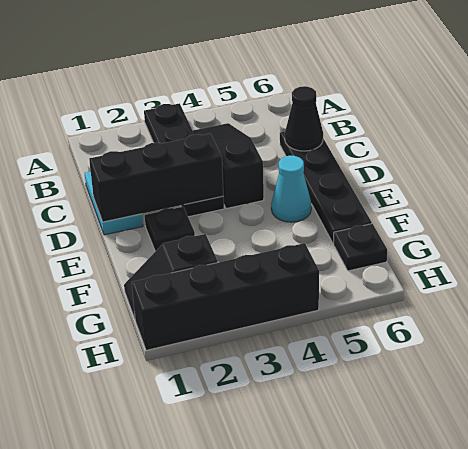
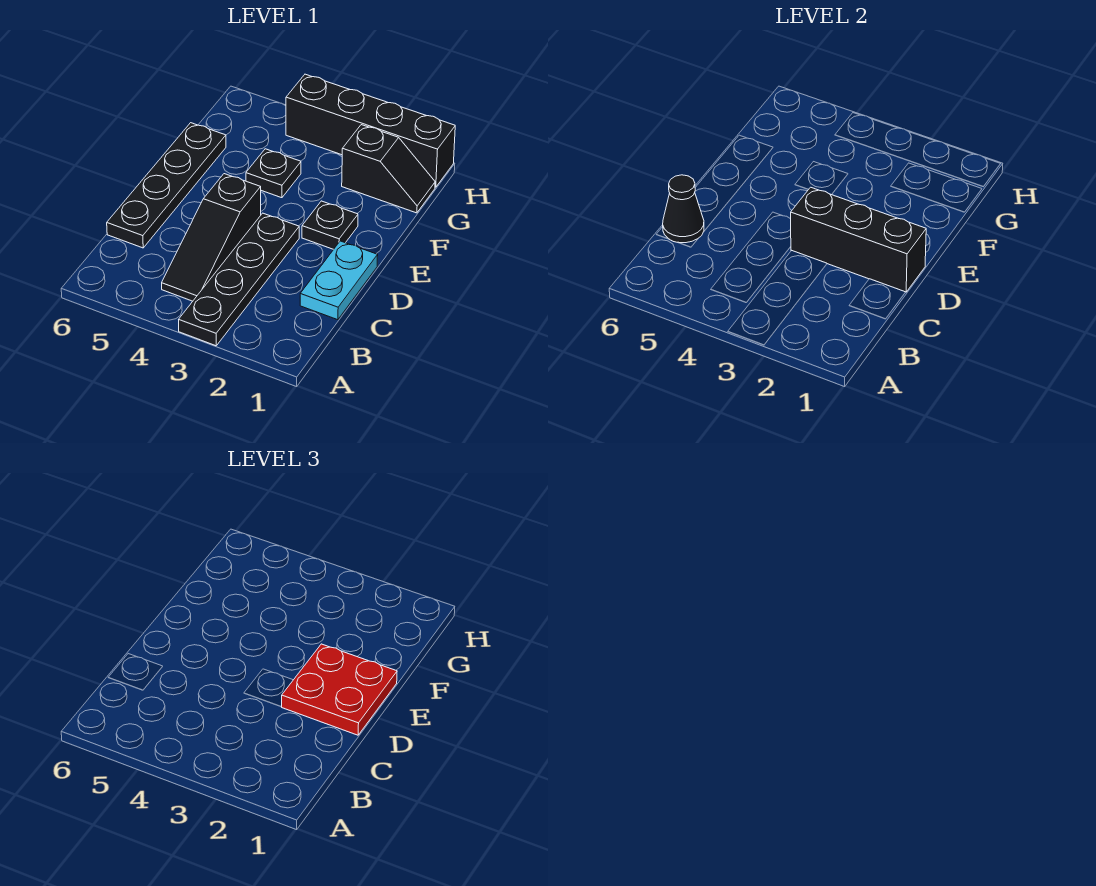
none -> red 2x2 plate [282,644,397,735]
cyan 1x1 cone [271,156,311,222] -> none
black 1x1 plate [334,224,387,271] -> black 1x1 plate moved to [246,149,301,198]

